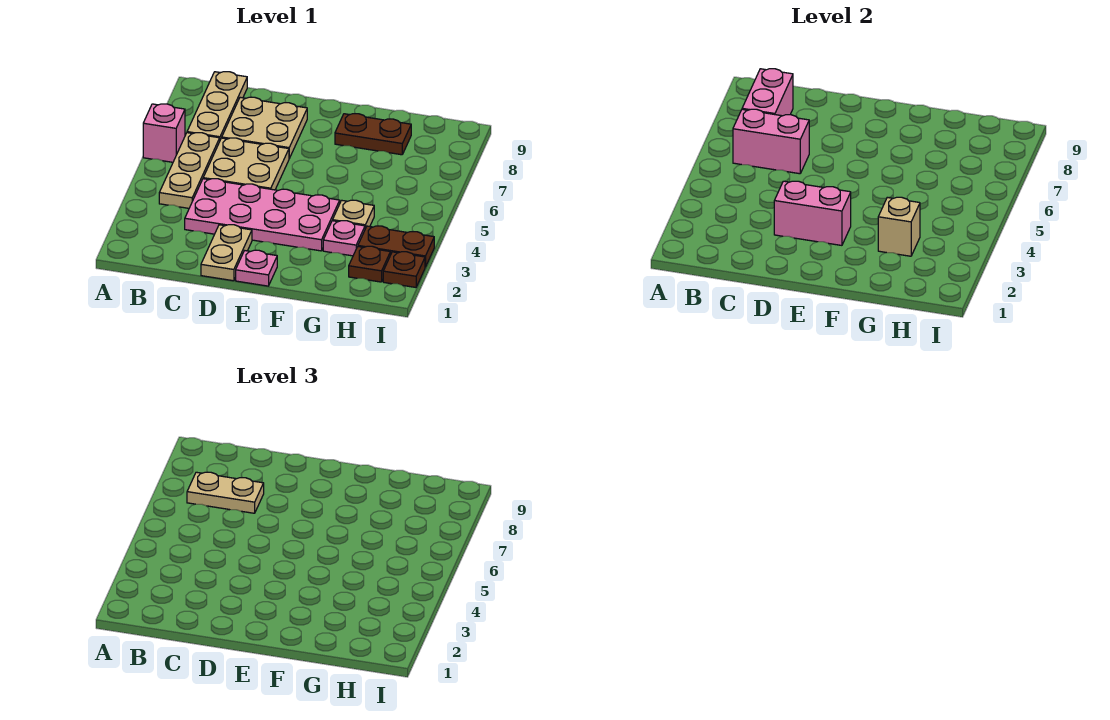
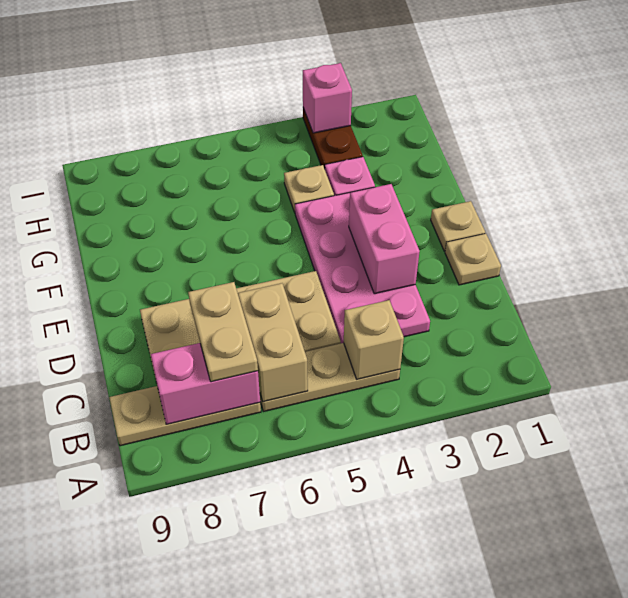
pink 1x1 brick [143,104,185,162] -> pink 1x1 brick moved to [303,63,352,133]
pink 1x2 brick [733,109,809,174] -> tan 1x2 brick [238,283,308,402]
tan 1x2 plate [201,225,252,281] -> tan 1x1 plate [445,234,501,285]
pink 1x1 plate [236,250,277,286] -> tan 1x1 plate [431,201,485,251]
brown 1x2 plate [335,114,411,155] -> none
tan 1x1 brick [878,197,920,256] -> tan 1x1 brick moved to [344,300,404,379]
brown 1x1 plate [349,246,390,282] -> none
brown 1x1 plate [383,252,425,287] -> none

